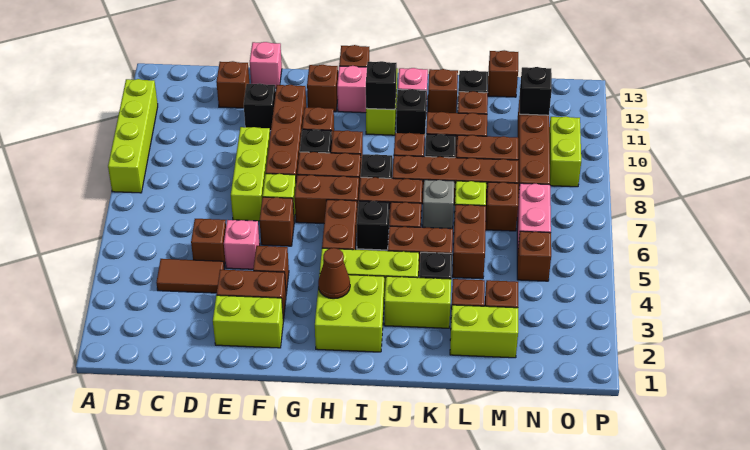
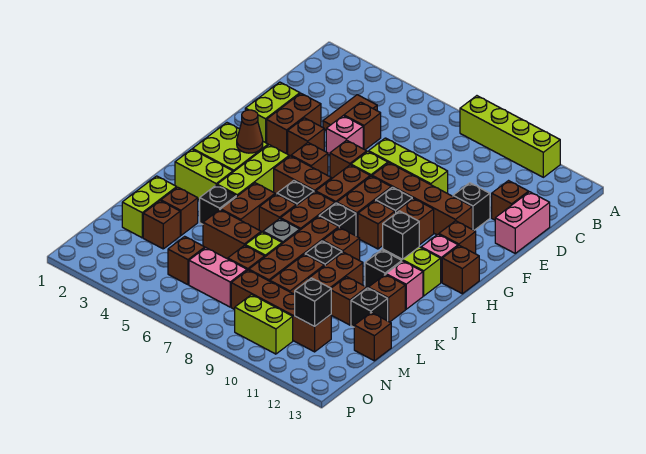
pink 1x1 brick [250,42,282,88] -> pink 1x2 brick [495,192,550,253]
none -> brown 1x1 brick [291,143,328,176]
lime 1x2 brick [384,276,451,328] -> lime 1x2 brick turned to [175,149,233,200]

